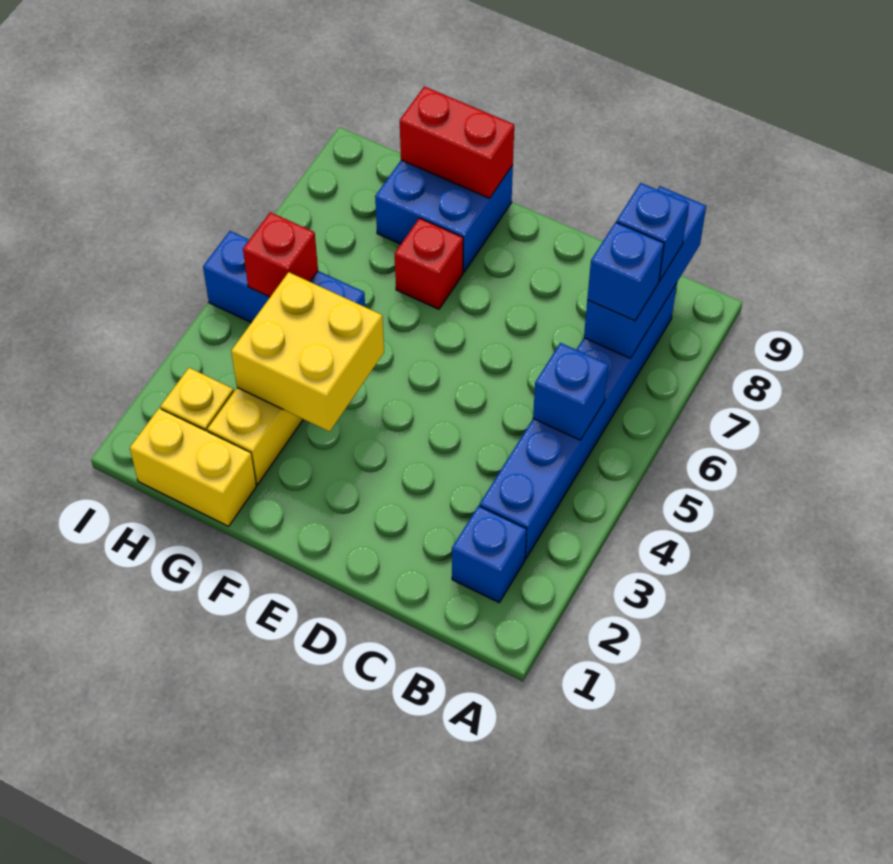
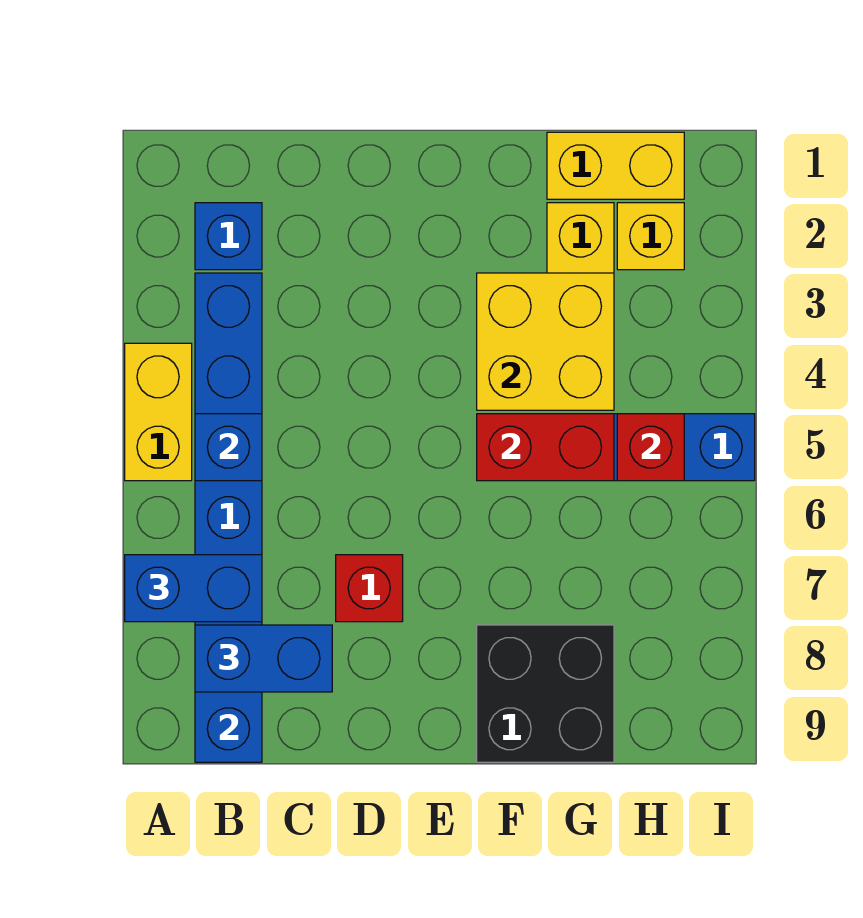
none -> yellow 1x2 brick [125,343,192,481]
blue 1x1 brick [587,222,664,321] -> blue 1x2 brick [125,555,262,622]
blue 1x1 brick [617,183,689,281] -> blue 1x2 brick [195,625,332,692]
red 1x1 brick [395,218,463,309] -> red 1x1 brick moved to [336,555,403,622]
blue 2x2 brick [375,160,513,272] -> black 2x2 brick [477,625,614,762]
red 1x2 brick [400,86,514,198] -> red 1x2 brick moved to [477,414,614,481]

